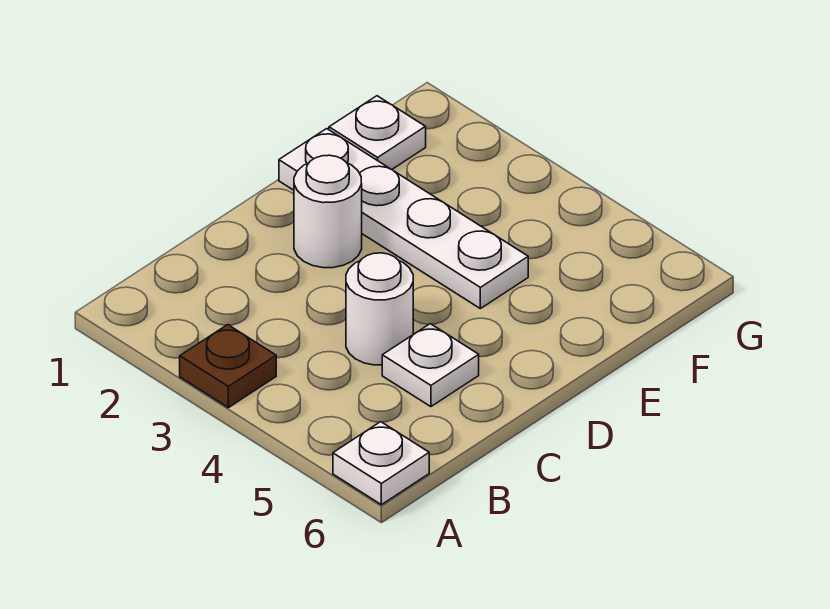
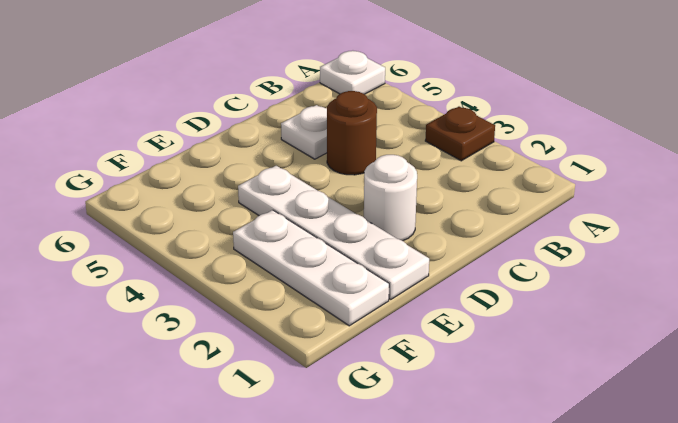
white 1x1 round brick [346,253,413,365] -> brown 1x1 round brick [327,91,377,175]
white 1x1 plate [329,96,426,170] -> white 1x3 plate [233,210,389,326]

